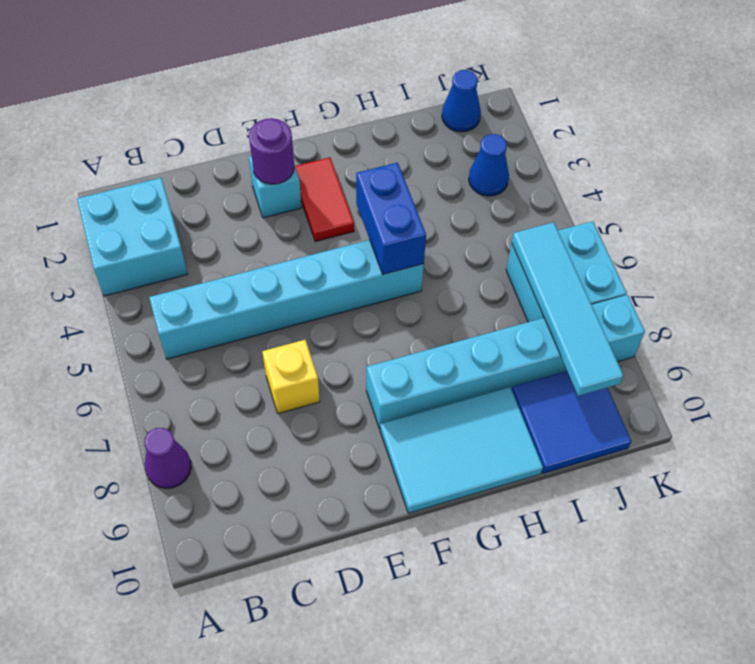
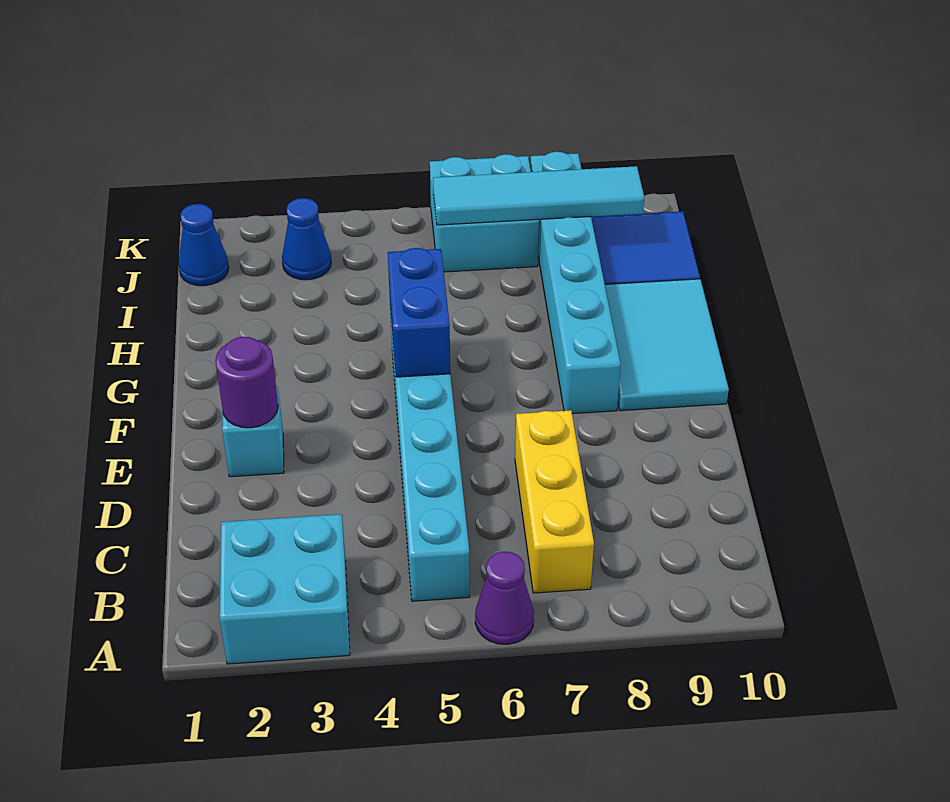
purple 1x1 cone [145,428,191,489] -> purple 1x1 cone moved to [475,552,534,644]
yellow 1x1 brick [262,340,320,414] -> yellow 1x3 brick [515,410,594,593]
red 1x2 tile [295,157,354,242] -> none
blue 1x2 brick [356,163,426,274] -> blue 1x2 brick turned to [388,248,450,377]

